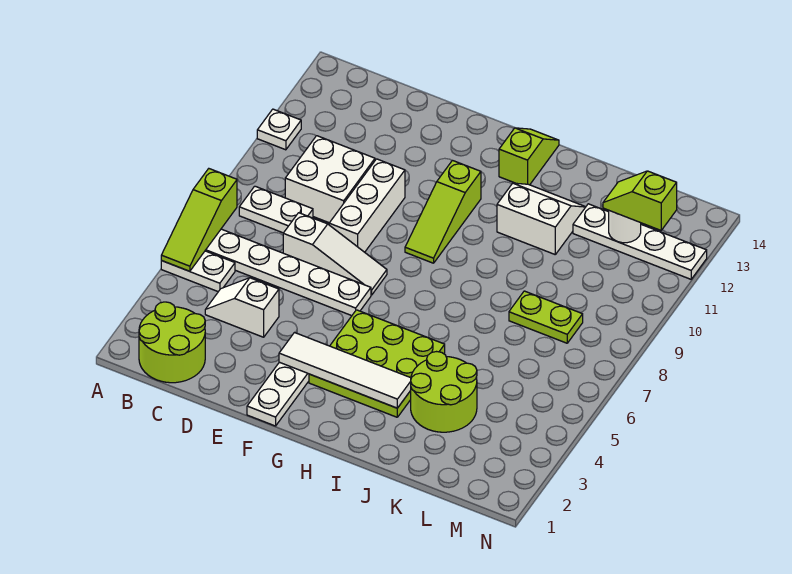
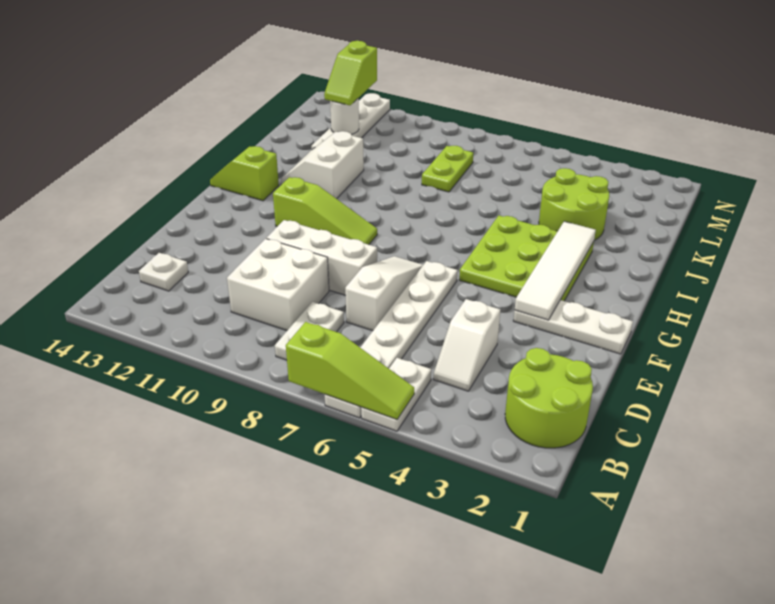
white 1x1 plate [257,109,301,150] -> white 1x1 plate moved to [139,253,188,291]

